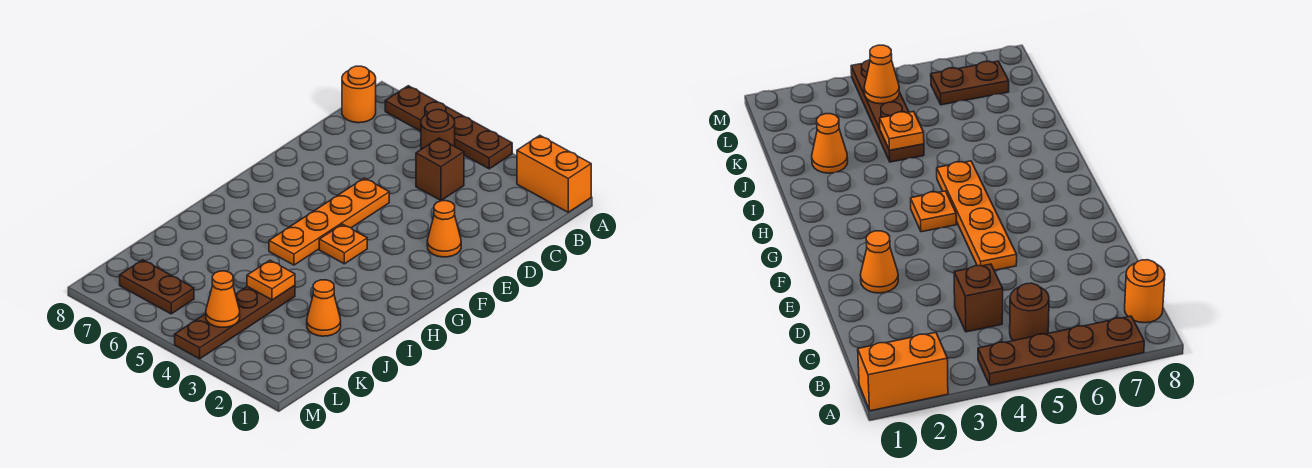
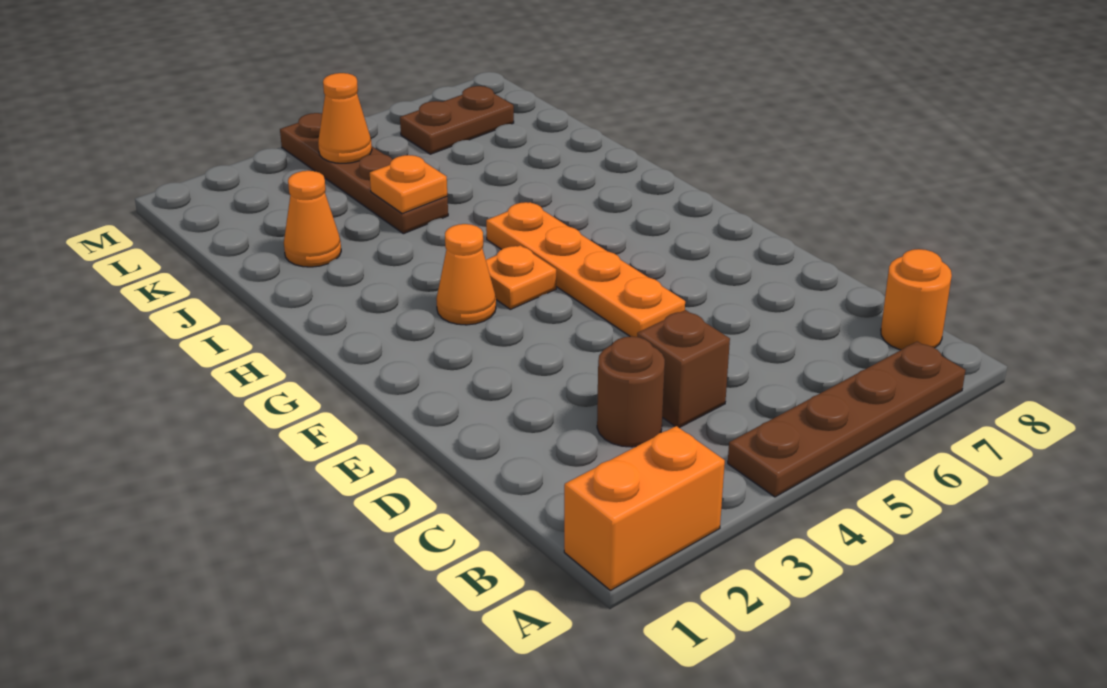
brown 1x1 round brick [421,110,455,149] -> brown 1x1 round brick moved to [597,336,665,447]
orange 1x1 cone [427,201,461,257] -> orange 1x1 cone moved to [436,224,496,325]

